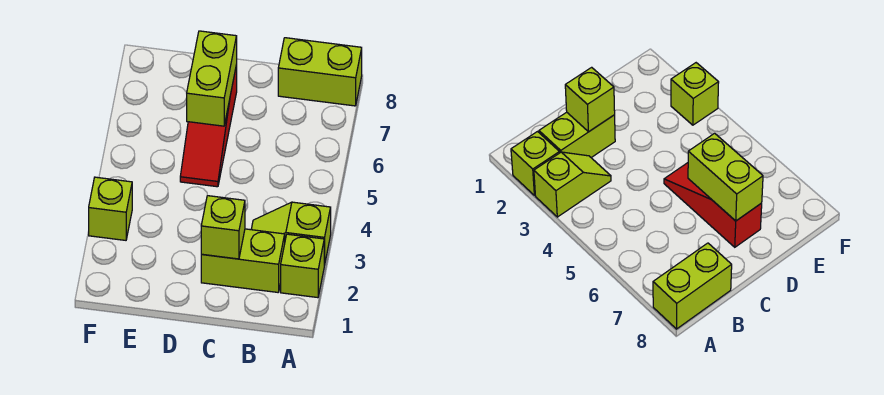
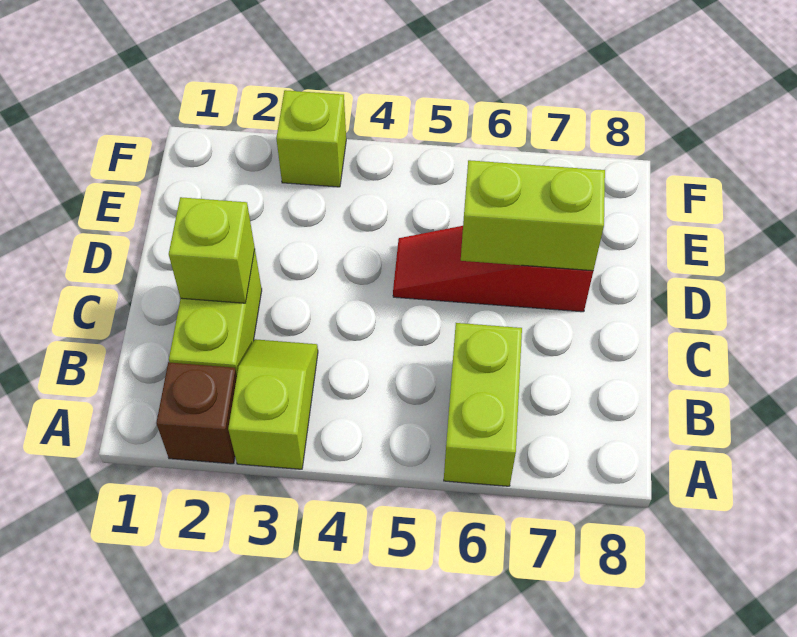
lime 1x1 brick [281,234,324,298] -> brown 1x1 brick [156,362,237,464]
lime 1x2 brick [278,38,362,106] -> lime 1x2 brick moved to [444,323,522,486]

